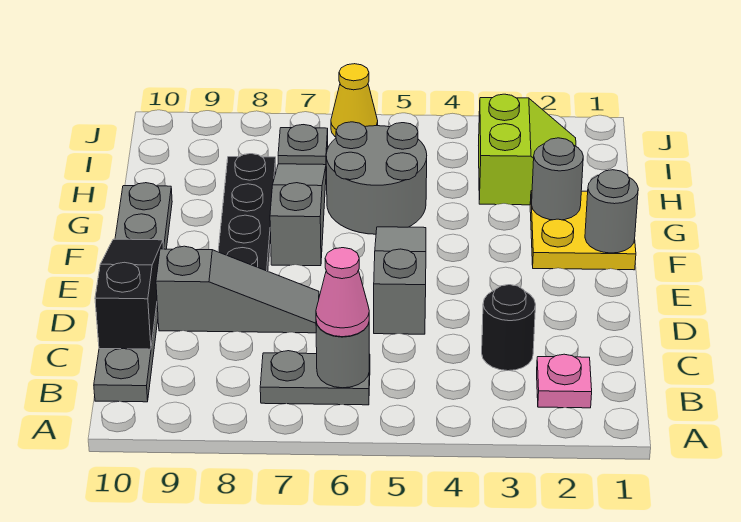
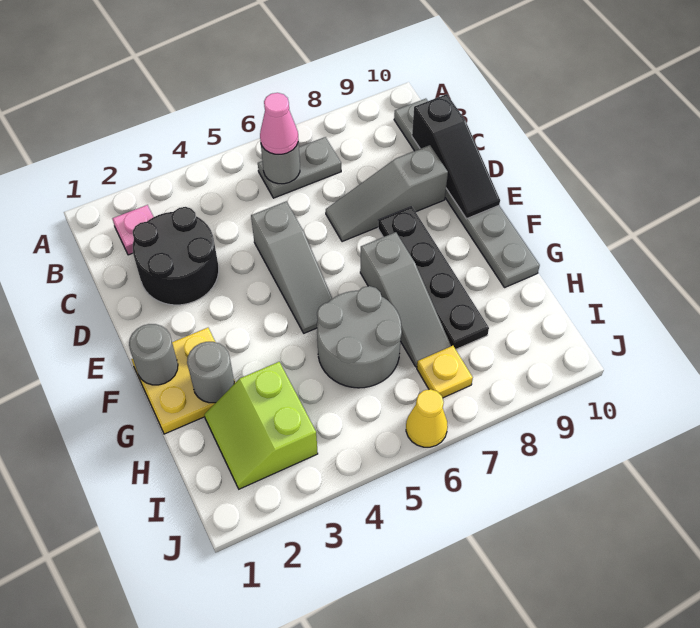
black 1x1 round brick [482,285,536,371] -> black 2x2 round brick [133,207,219,305]
grey 1x1 plate [278,125,328,165] -> yellow 1x1 plate [417,346,473,398]

